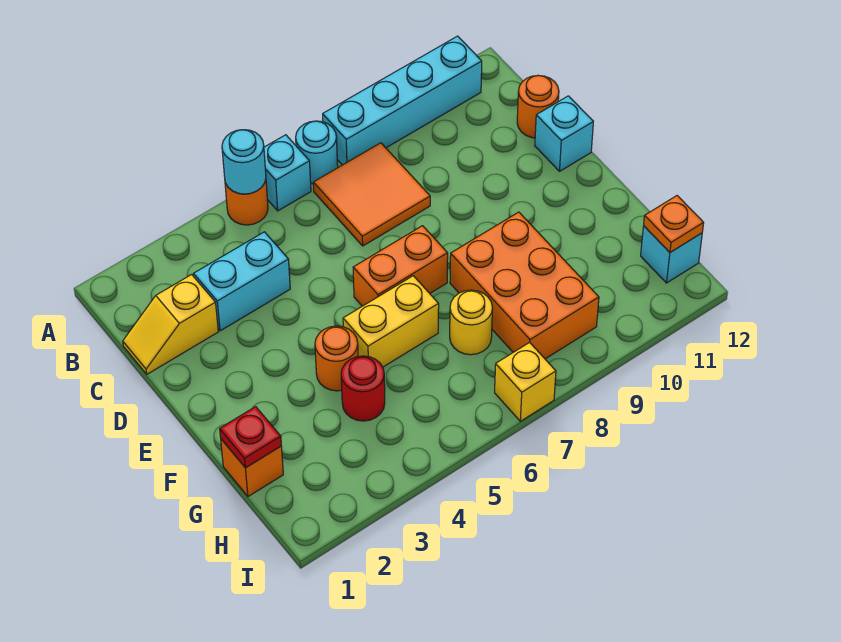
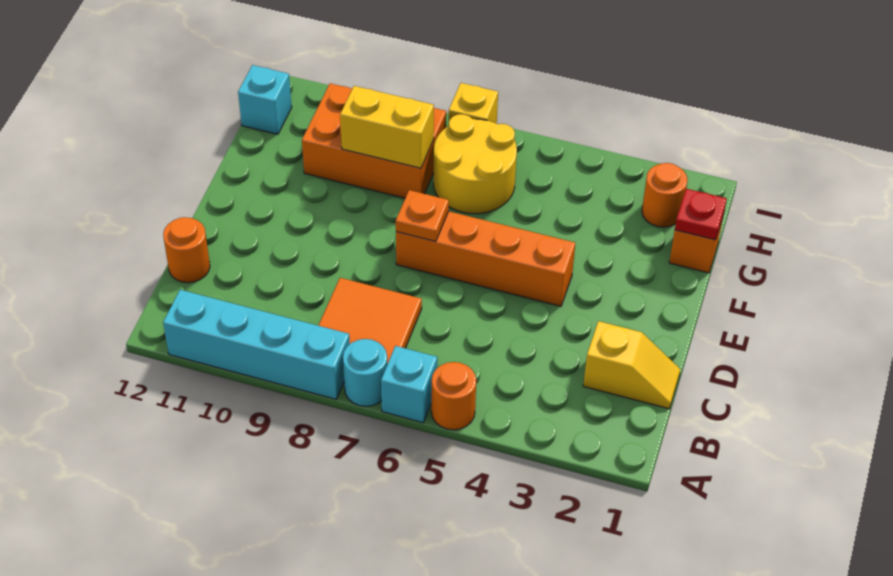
cyan 1x1 round brick [222,130,266,194] -> none
cyan 1x2 brick [194,232,290,331] -> none
cyan 1x1 brick [535,96,593,171] -> none
orange 1x2 brick [353,226,448,306] -> orange 1x4 brick [396,211,575,306]
orange 1x1 round brick [315,326,358,391] -> orange 1x1 round brick moved to [642,163,688,227]
yellow 1x2 brick [343,276,439,367] -> yellow 1x2 brick moved to [340,86,434,168]
orange 2x3 brick [450,212,599,359] -> orange 2x3 brick turned to [302,83,446,198]
red 1x1 round brick [341,356,385,421] -> none
yellow 1x1 round brick [450,290,493,355] -> yellow 2x2 round brick [434,114,517,214]
orange 1x1 plate [644,196,704,252] -> orange 1x1 plate moved to [396,190,449,241]

